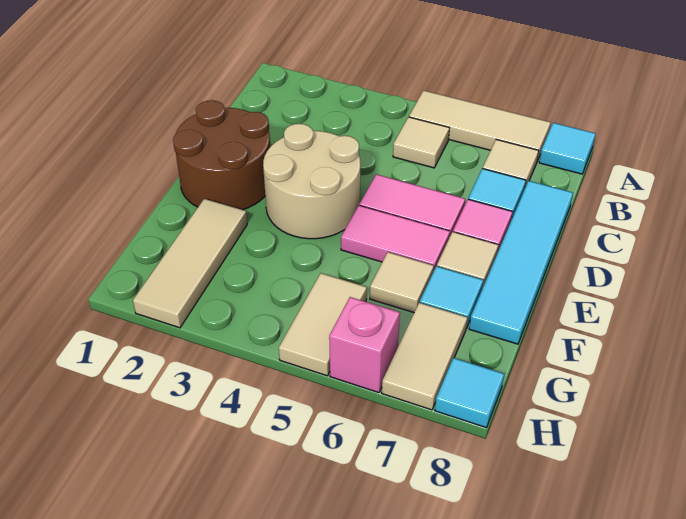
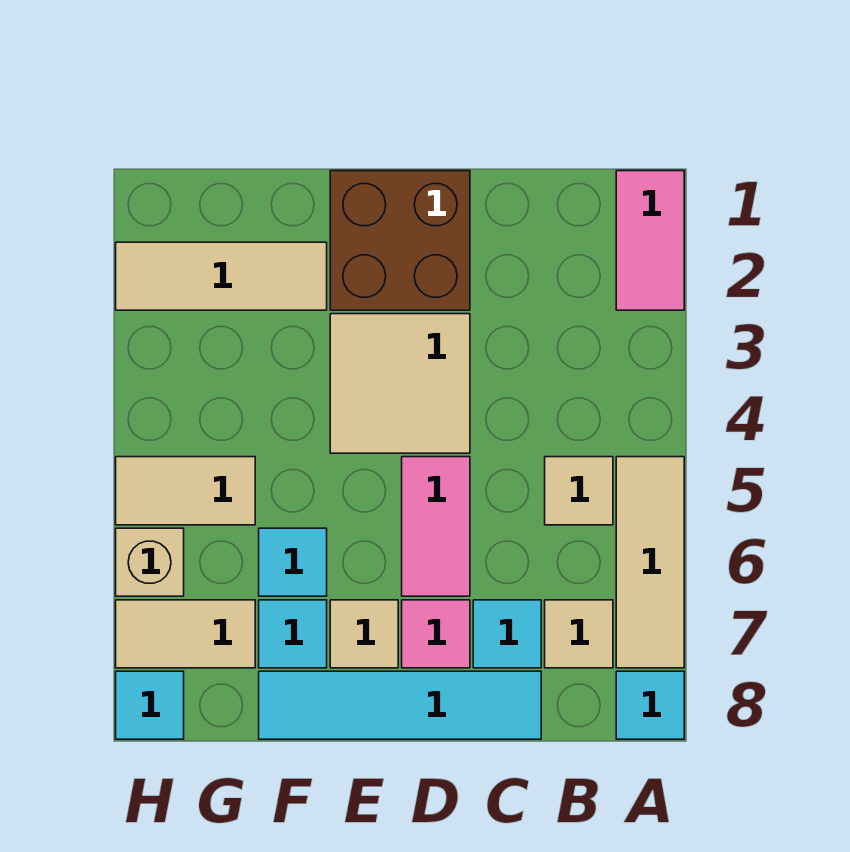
brown 2x2 round brick [173,100,270,210] -> brown 2x2 brick [330,171,470,310]
tan 2x2 round brick [263,124,361,239] -> tan 2x2 tile [330,314,470,453]
pink 1x2 tile [341,206,450,271] -> pink 1x2 tile moved to [616,171,684,310]
tan 1x1 tile [370,252,434,313] -> cyan 1x1 tile [259,528,327,596]
pink 1x1 brick [329,297,400,393] -> tan 1x1 brick [116,528,184,596]

